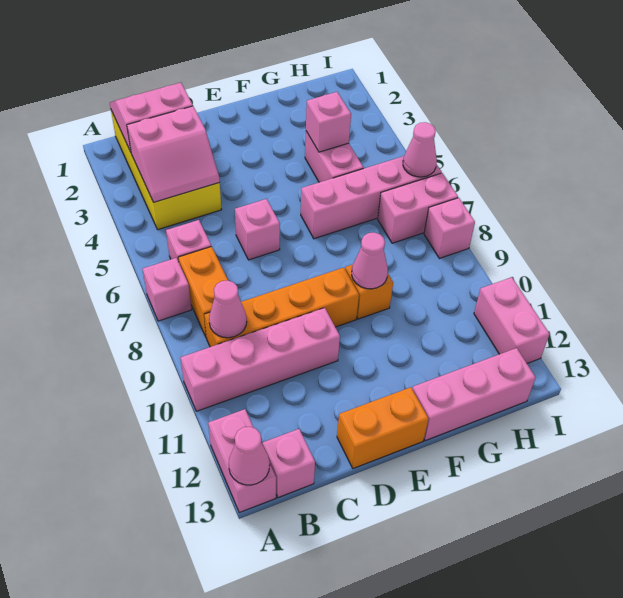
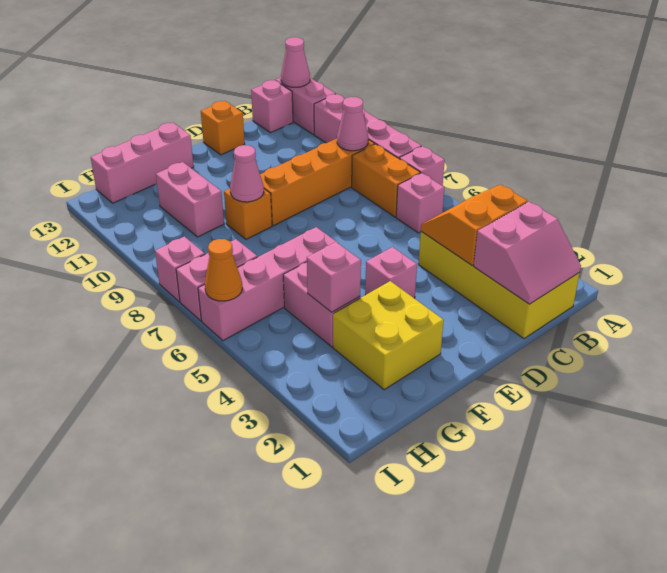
pink 1x4 brick [180,308,340,411] -> pink 1x4 brick turned to [314,94,421,158]
pink 2x2 slope [127,106,220,202] -> orange 2x2 slope [421,184,528,265]
pink 1x1 brick [235,199,280,260] -> pink 1x1 brick moved to [365,247,417,298]
orange 1x2 brick [337,387,429,469] -> orange 1x1 brick [201,101,245,155]
none -> yellow 2x2 brick [333,281,444,390]
pink 1x1 cone [403,122,437,177] -> orange 1x1 cone [205,239,242,301]
pink 1x2 brick [474,277,550,363] -> pink 1x2 brick moved to [156,162,224,237]

